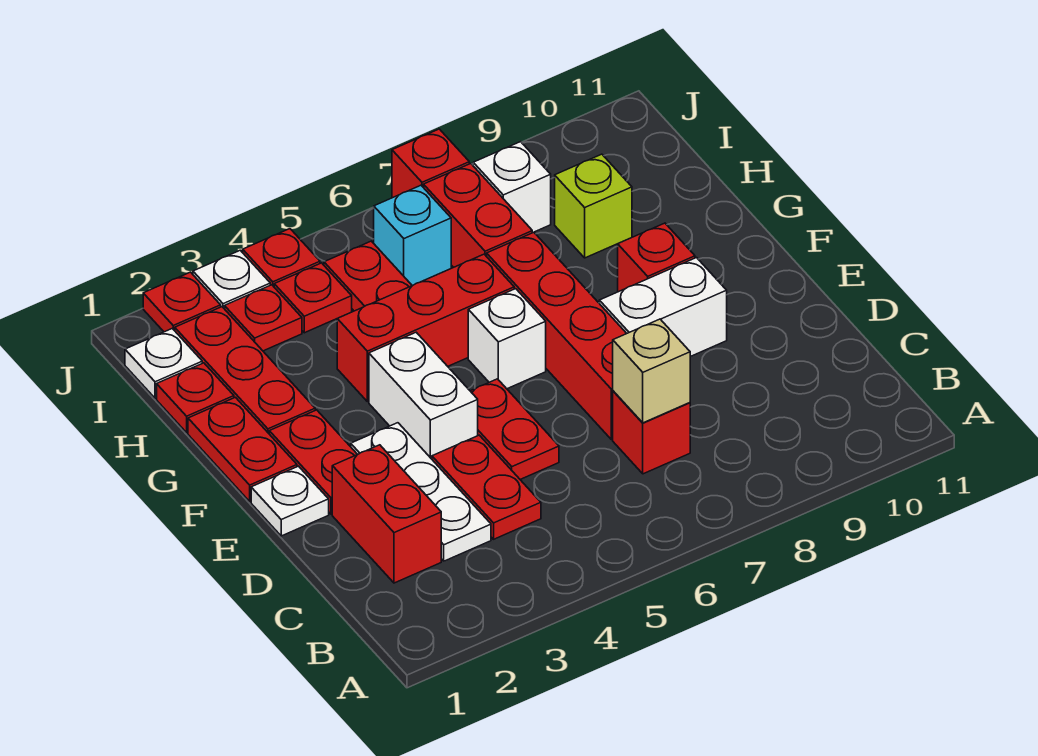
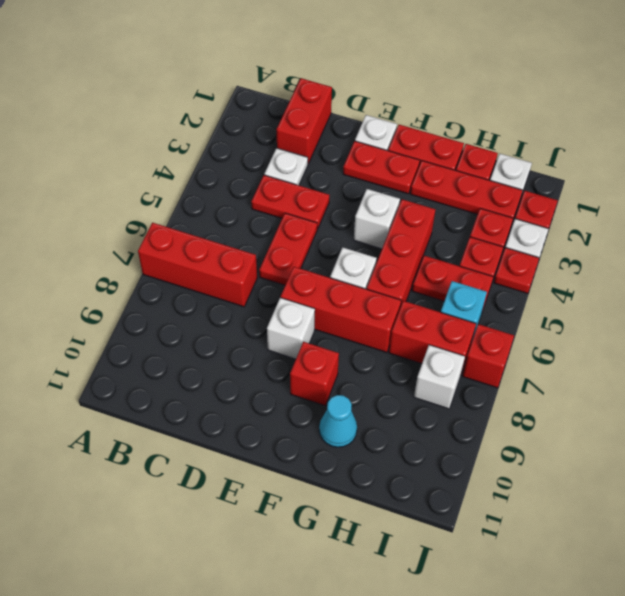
red 1x2 brick [332,445,441,583] -> red 1x2 brick turned to [276,78,332,164]
white 1x3 plate [351,423,491,561] -> white 1x1 plate [264,148,308,185]
red 1x1 brick [613,391,690,474] -> red 1x3 brick [138,223,257,307]
tan 1x1 brick [613,319,690,423] -> none
red 1x2 plate [471,379,559,479] -> red 1x2 plate turned to [259,213,317,285]
red 1x4 brick [487,232,627,439] -> red 1x3 brick [280,267,401,352]
white 1x2 brick [369,332,478,459] -> white 1x1 brick [354,189,400,249]
white 1x2 brick [599,258,727,357] -> white 1x1 brick [267,298,315,359]
none -> cyan 1x1 cone [319,395,357,447]
lime 1x1 brick [555,154,632,258] -> none

